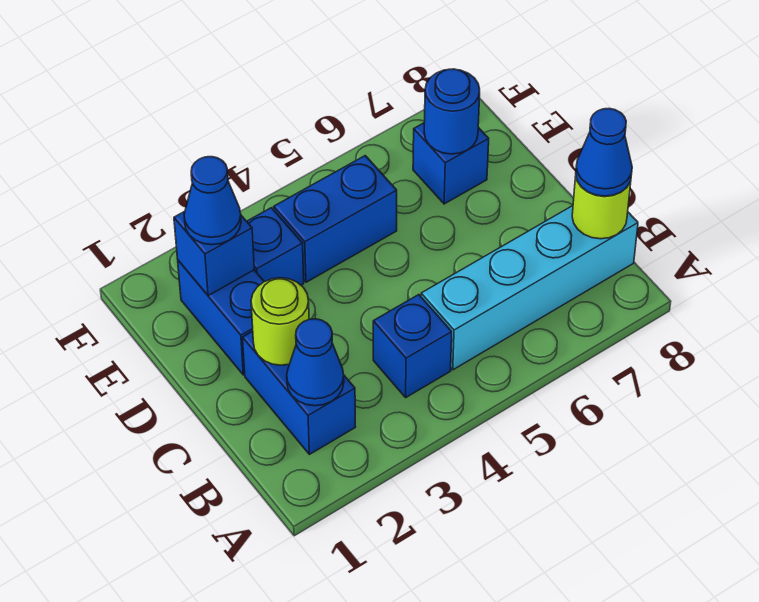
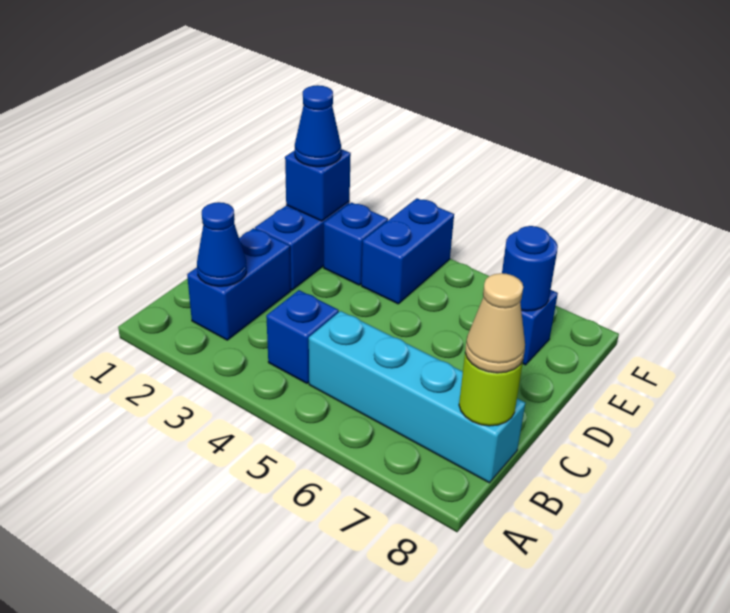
blue 1x1 cone [576,109,632,196] -> tan 1x1 cone [465,273,525,373]
lime 1x1 round brick [251,278,309,365] -> none
blue 1x2 brick [274,156,397,282] -> blue 1x2 brick turned to [361,198,454,304]

